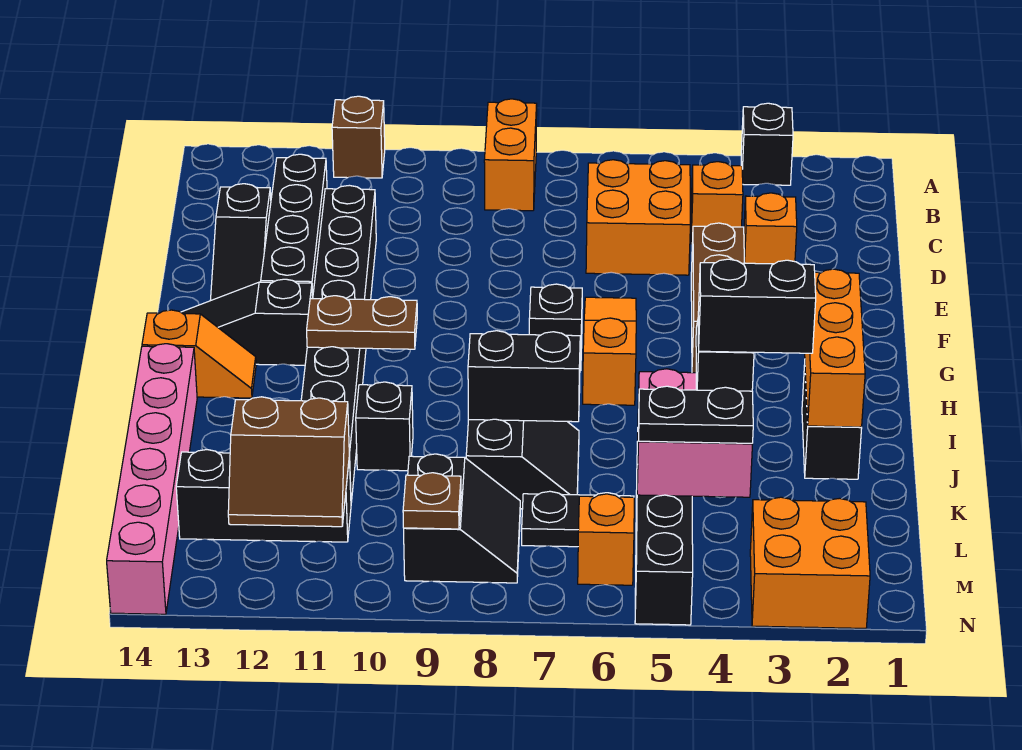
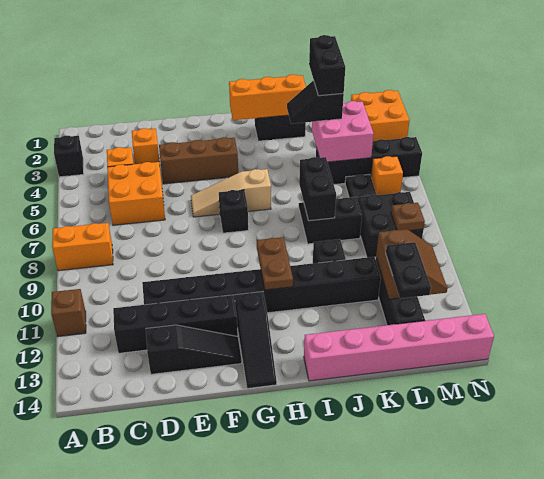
orange 1x3 slope [583,297,636,405] -> tan 1x3 slope [191,169,271,217]
orange 1x2 slope [142,310,256,398] -> none
black 1x2 plate [639,386,753,443] -> black 1x2 plate moved to [386,242,431,298]
black 2x2 slope [404,454,520,583] -> black 2x2 brick [358,192,423,258]

